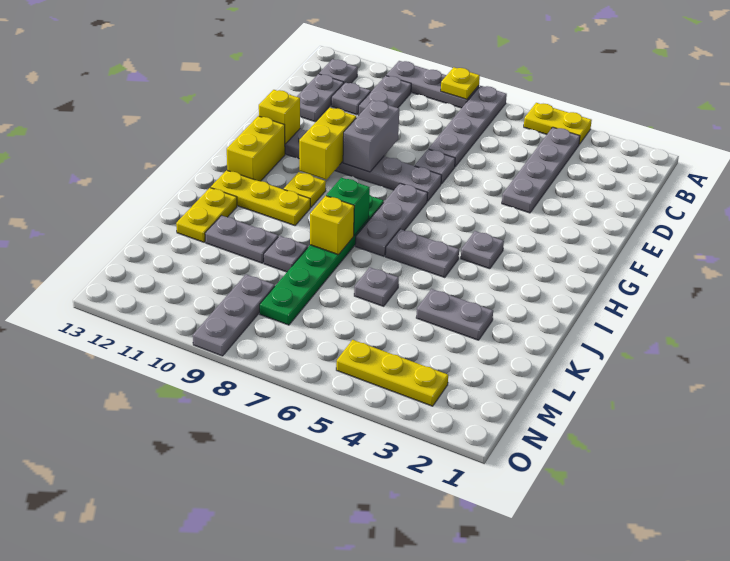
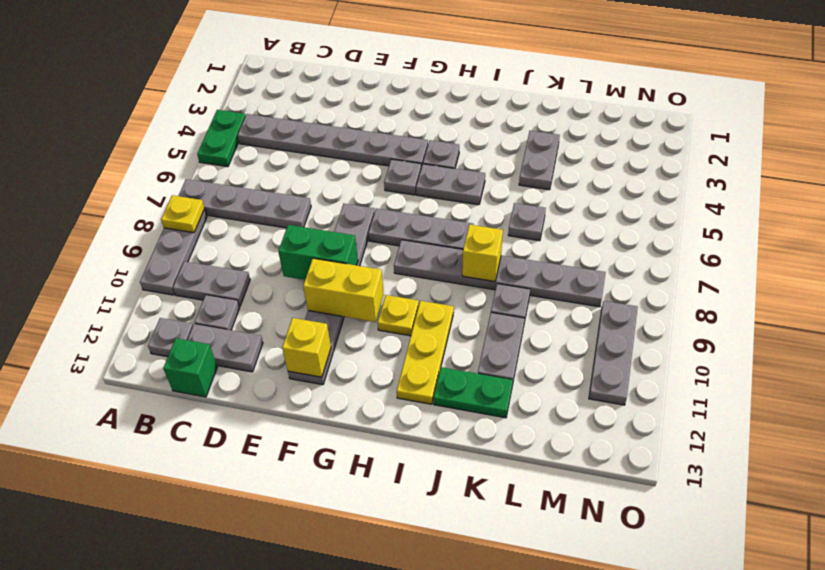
yellow 1x2 plate [524,103,592,144] -> green 1x2 plate [197,110,246,167]
grey 1x4 plate [502,127,580,213] -> grey 1x6 plate [238,114,428,168]
grey 1x1 plate [415,149,455,184] -> grey 1x1 plate moved to [384,159,421,195]
grey 1x2 brick [343,100,399,172] -> green 1x2 brick [278,225,358,280]
yellow 1x2 brick [227,116,285,181] -> none
green 1x6 plate [260,195,384,325] -> grey 1x6 plate [394,240,606,307]
grey 1x2 plate [385,229,459,278] -> grey 1x2 plate turned to [416,164,485,205]
green 1x1 brick [326,178,370,235] -> green 1x1 brick moved to [163,338,217,397]
yellow 1x2 plate [176,188,237,242] -> green 1x2 plate [434,367,513,418]
grey 1x3 plate [193,274,275,356] -> grey 1x3 plate turned to [589,301,638,405]
yellow 1x3 plate [336,340,448,406] -> none

